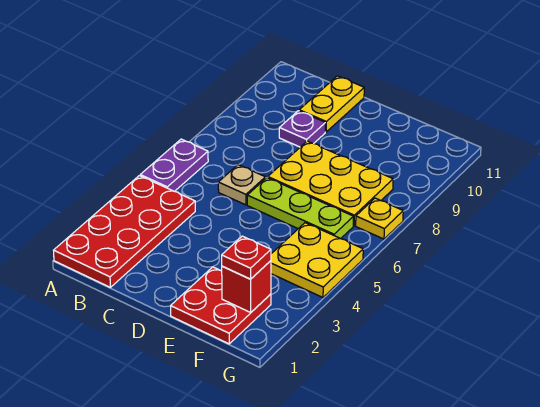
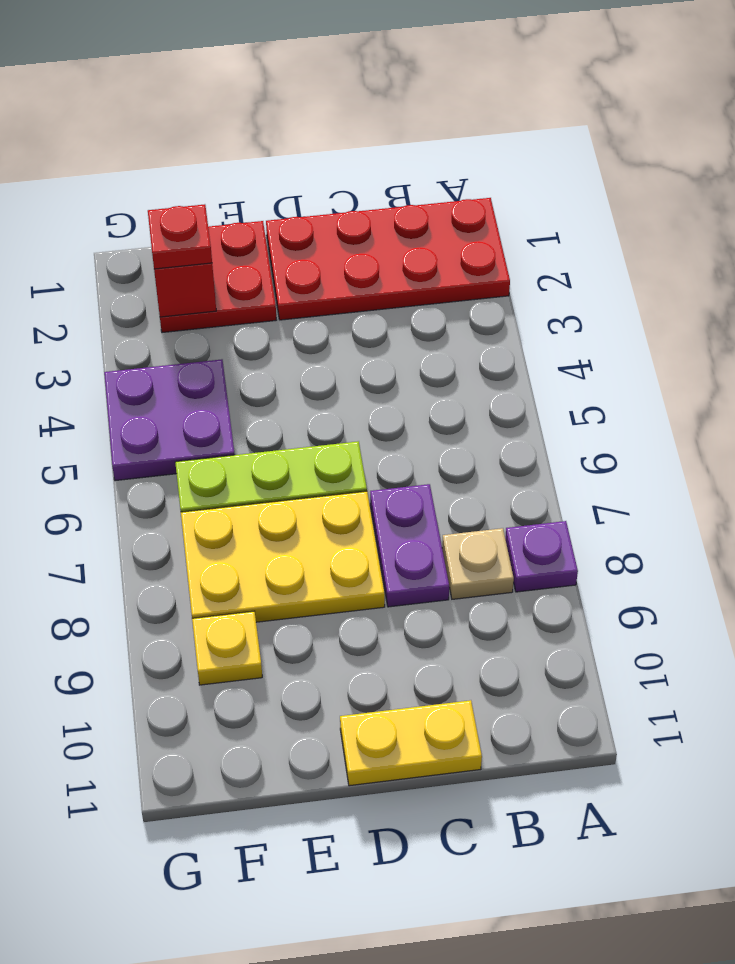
red 2x4 plate [54,176,195,287] -> red 2x4 plate turned to [266,198,510,320]
purple 1x2 plate [140,139,208,191] -> purple 1x2 plate moved to [370,484,449,607]
tan 1x1 plate [218,165,265,205] -> tan 1x1 plate moved to [442,528,514,599]
purple 1x1 plate [279,111,325,147] -> purple 1x1 plate moved to [505,521,578,592]
yellow 1x2 plate [299,76,364,132] -> yellow 1x2 plate turned to [340,700,482,786]
yellow 2x2 plate [271,223,363,297] -> purple 2x2 plate [104,359,235,481]
yellow 1x1 plate [356,198,403,239] -> yellow 1x1 plate moved to [192,611,262,685]

